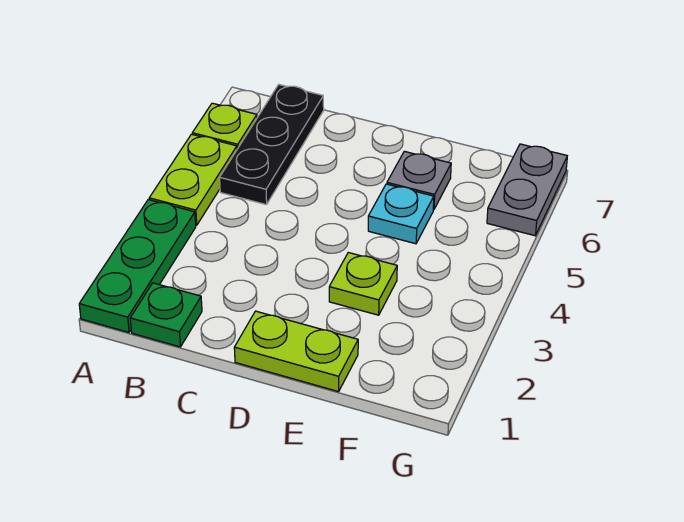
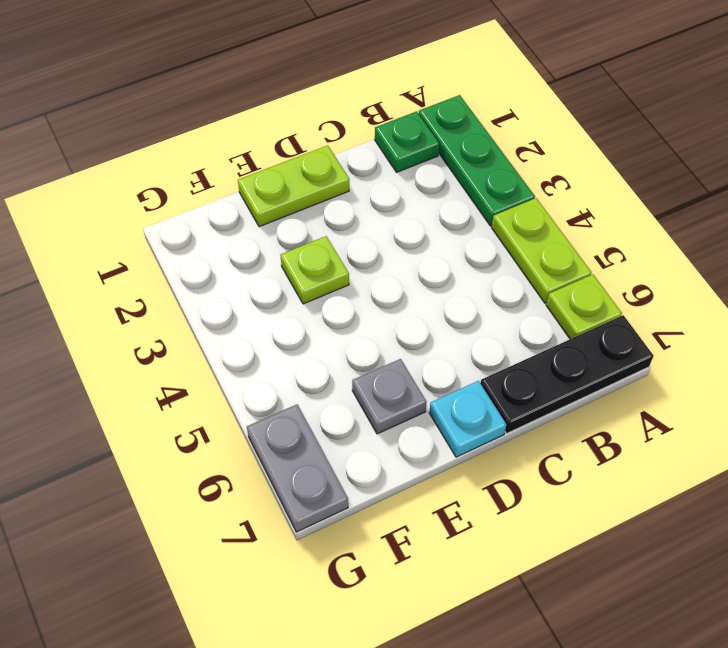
black 1x3 plate [220,85,324,205] -> black 1x3 plate turned to [480,315,654,433]
cyan 1x1 plate [368,184,434,244] -> cyan 1x1 plate moved to [429,381,506,457]

